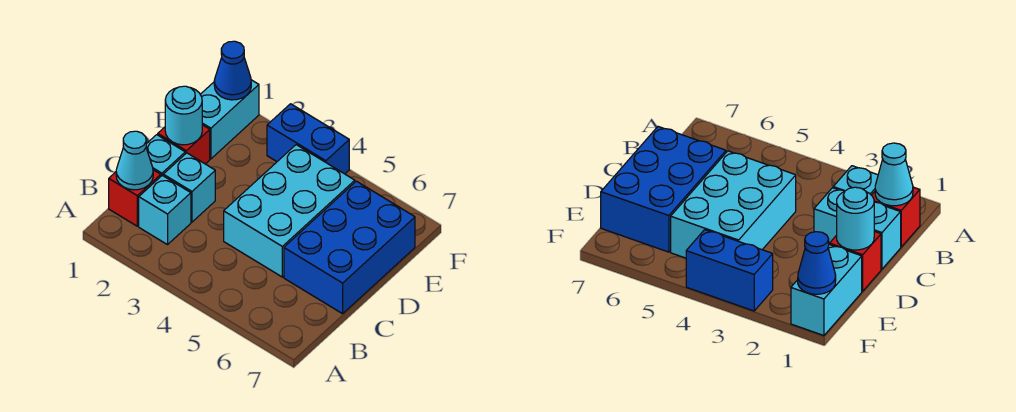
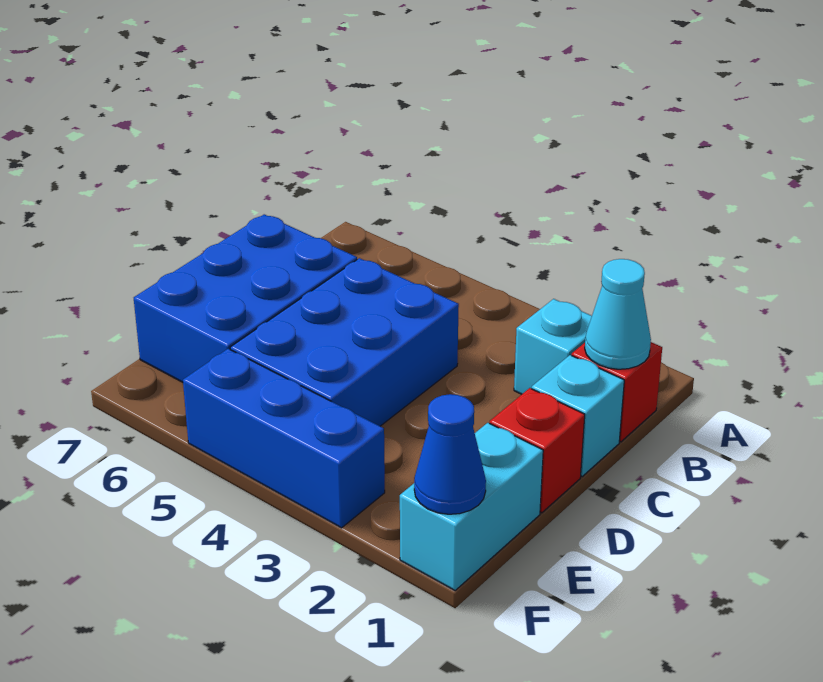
cyan 1x1 brick [163,153,215,222] -> none
cyan 2x3 brick [224,145,355,277] -> blue 2x3 brick [230,258,459,426]
cyan 1x1 round brick [165,86,202,145] -> none
blue 1x2 brick [267,104,349,174] -> blue 1x3 brick [183,349,385,528]

